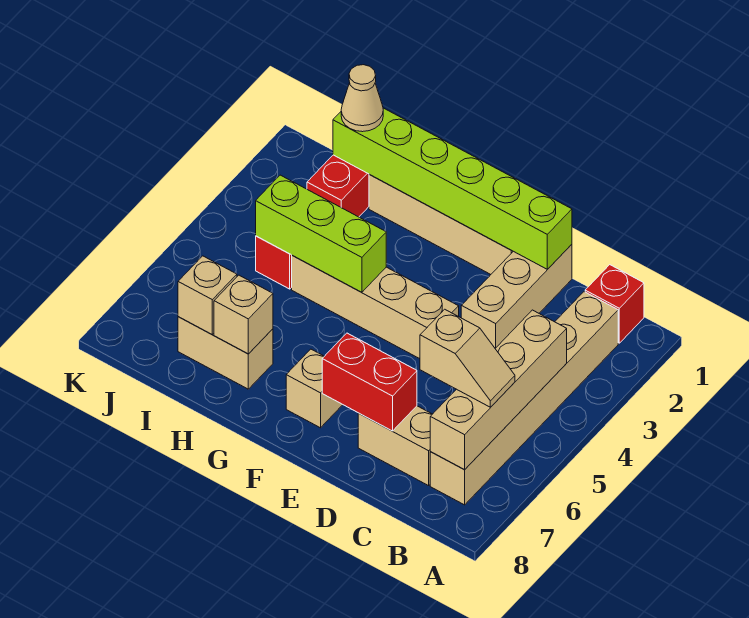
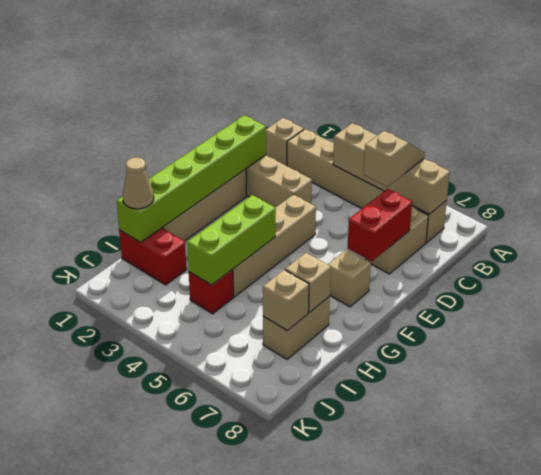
red 1x1 brick [585,265,644,343] -> tan 1x1 brick [266,118,304,166]

